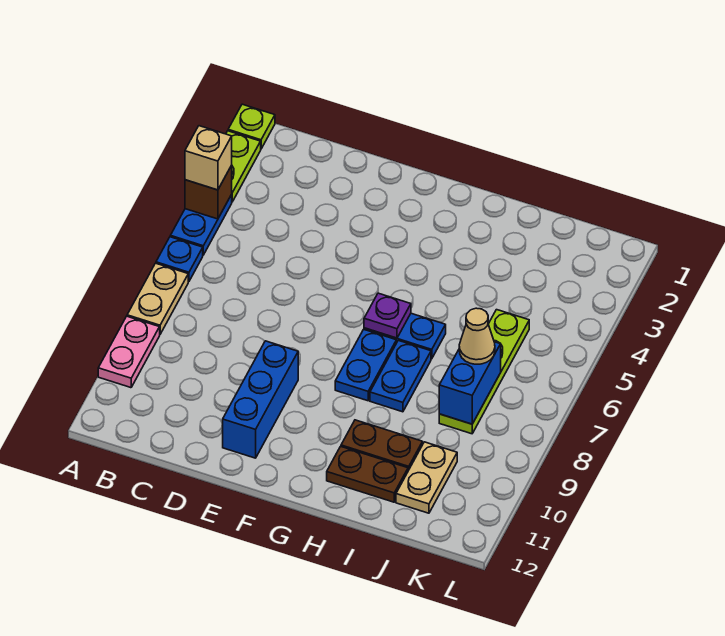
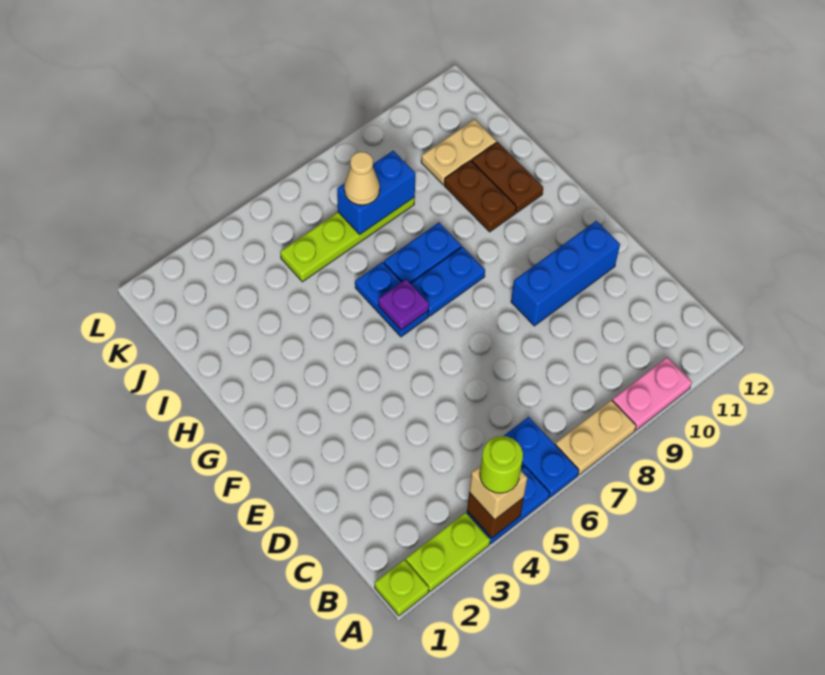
none -> lime 1x1 round brick [480,436,523,493]
blue 1x1 plate [156,237,203,282] -> blue 1x2 plate [504,417,579,497]

